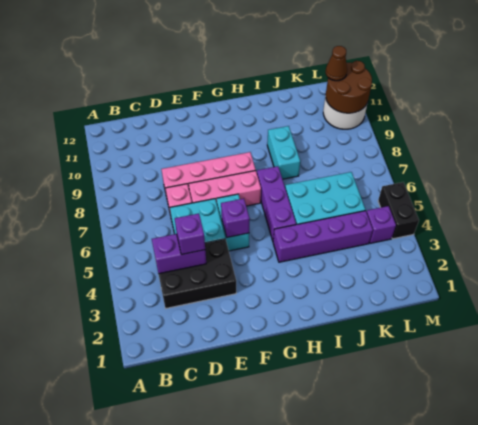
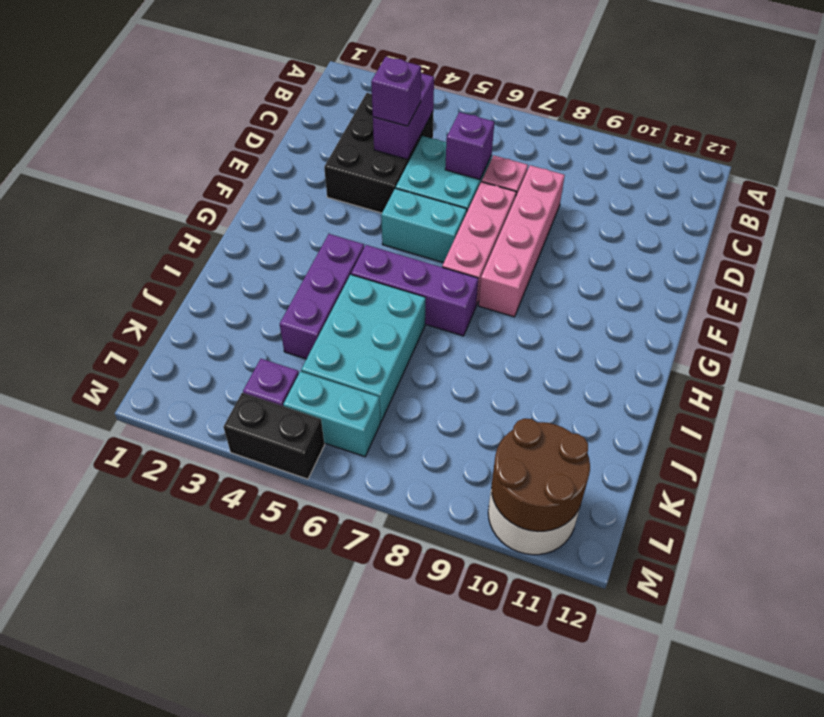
purple 1x1 brick [221,199,250,237] -> purple 1x1 brick moved to [445,112,494,179]
purple 1x4 brick [273,211,373,262] -> purple 1x3 brick [280,234,364,359]
cyan 1x2 brick [267,126,300,179] -> cyan 1x2 brick moved to [283,371,381,457]
brown 1x1 cone [326,46,347,81] -> none

